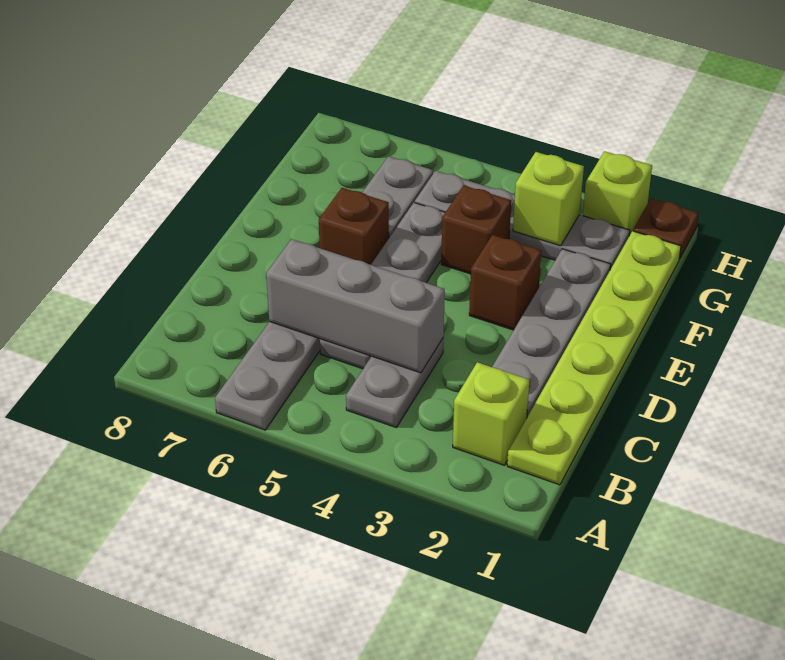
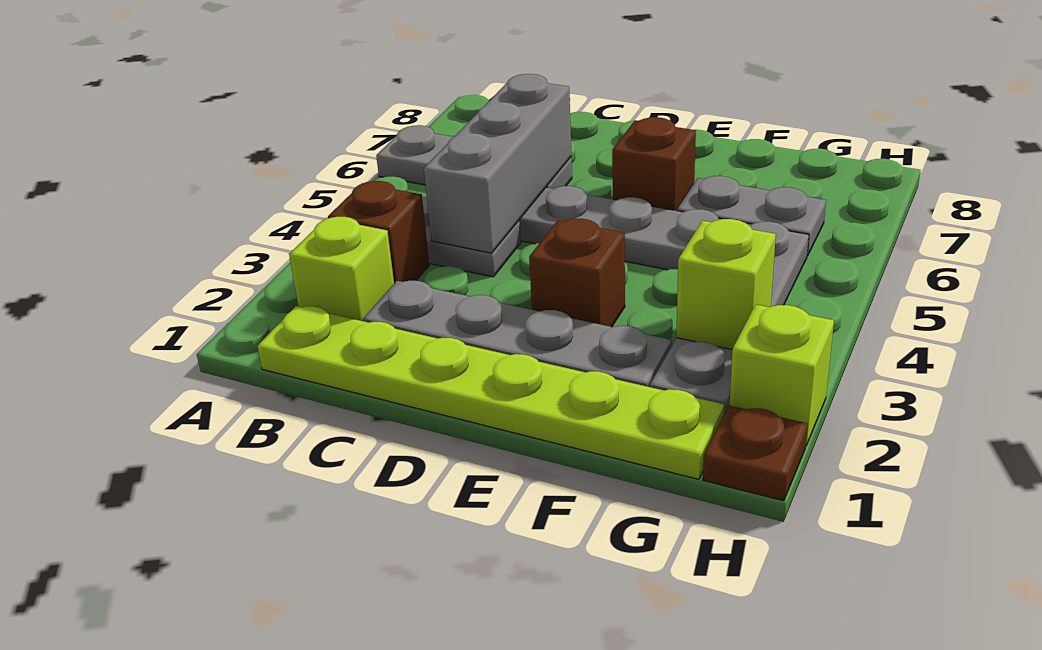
brown 1x1 brick [441,186,511,274] -> brown 1x1 brick moved to [328,181,429,283]

